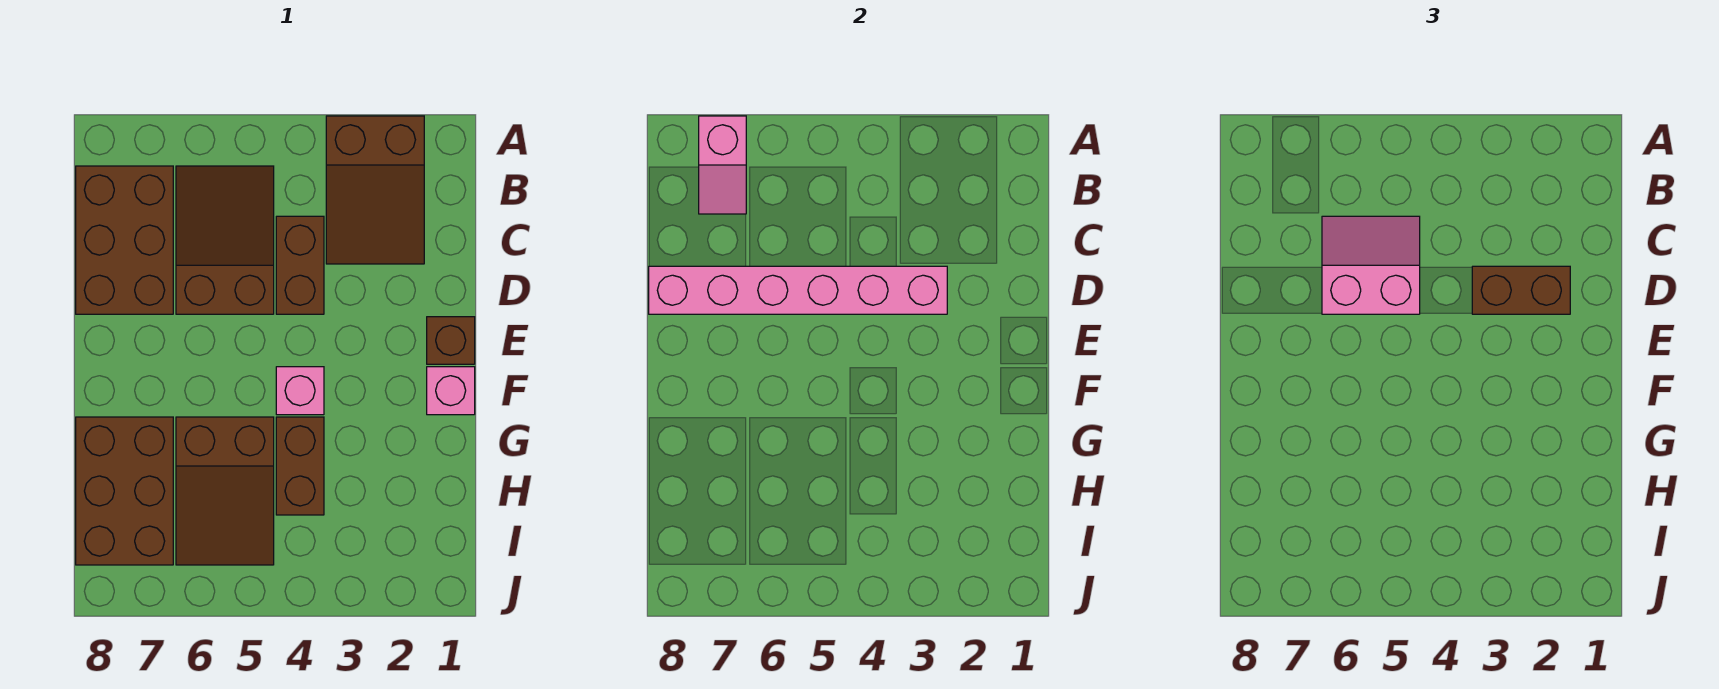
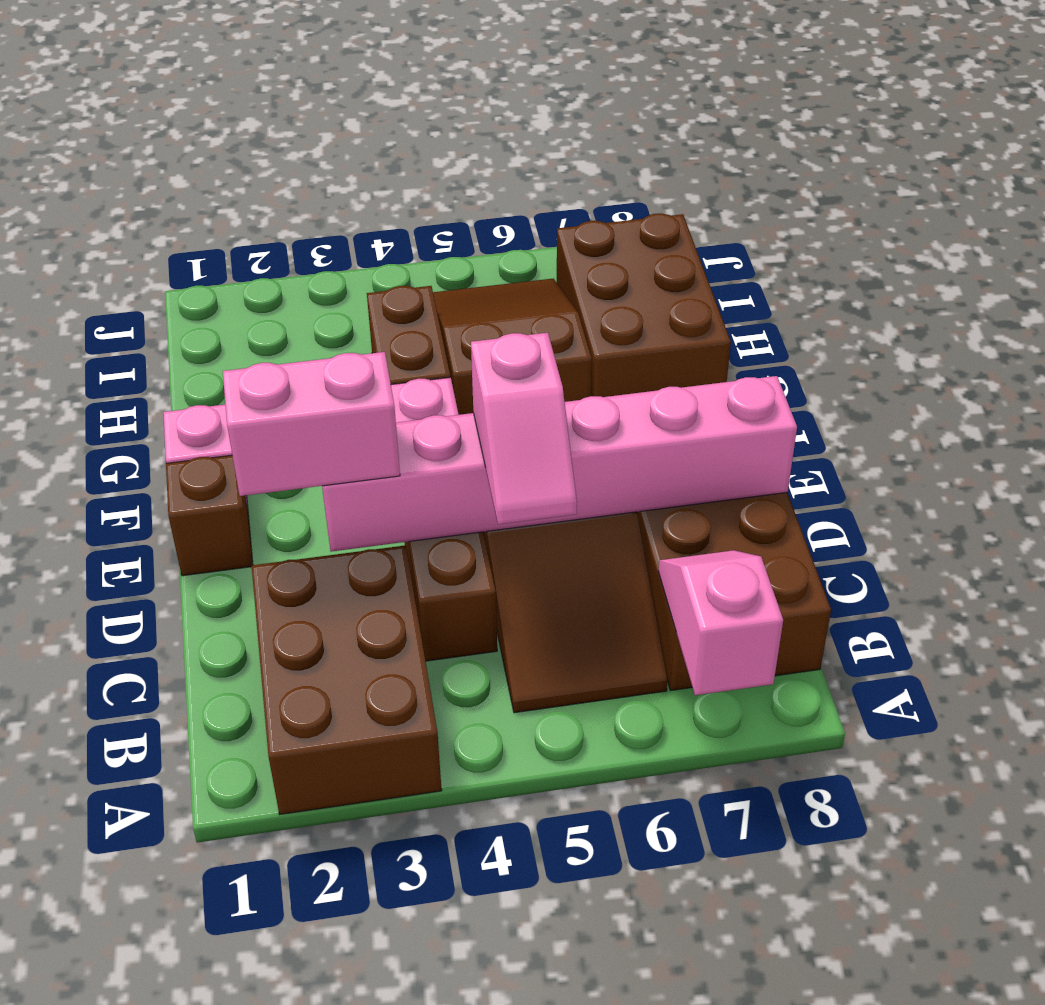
brown 2x3 slope [326,116,424,264] -> brown 2x3 brick [252,545,442,814]
pink 2x2 slope [1322,216,1420,314] -> pink 1x2 slope [471,333,577,524]
brown 1x2 brick [1472,266,1570,314] -> pink 1x2 brick [223,352,400,496]

